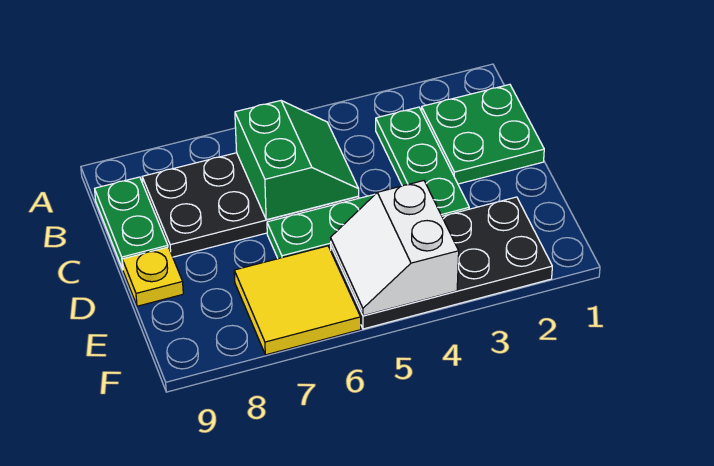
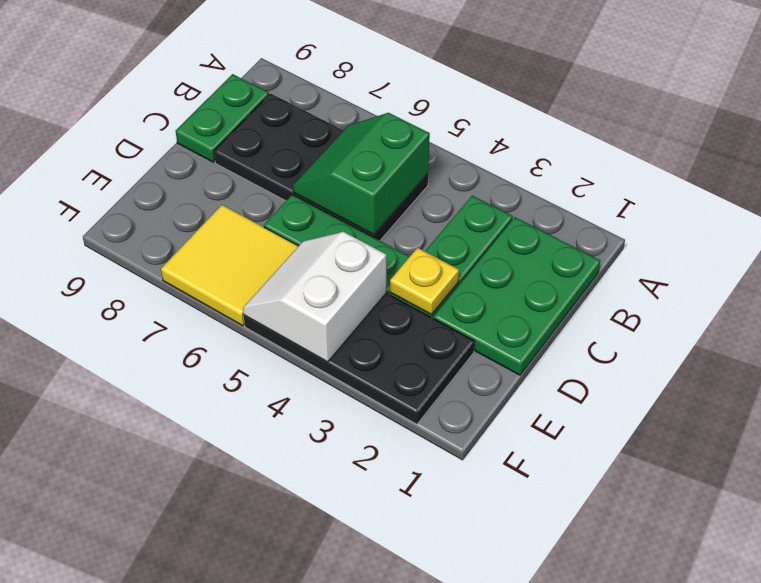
green 2x2 plate [421,84,544,184] -> green 2x3 plate [433,217,600,375]
green 2x2 slope [235,101,359,220] -> green 2x2 slope turned to [293,113,430,235]
yellow 1x1 plate [122,247,183,306] -> yellow 1x1 plate moved to [390,248,459,315]

